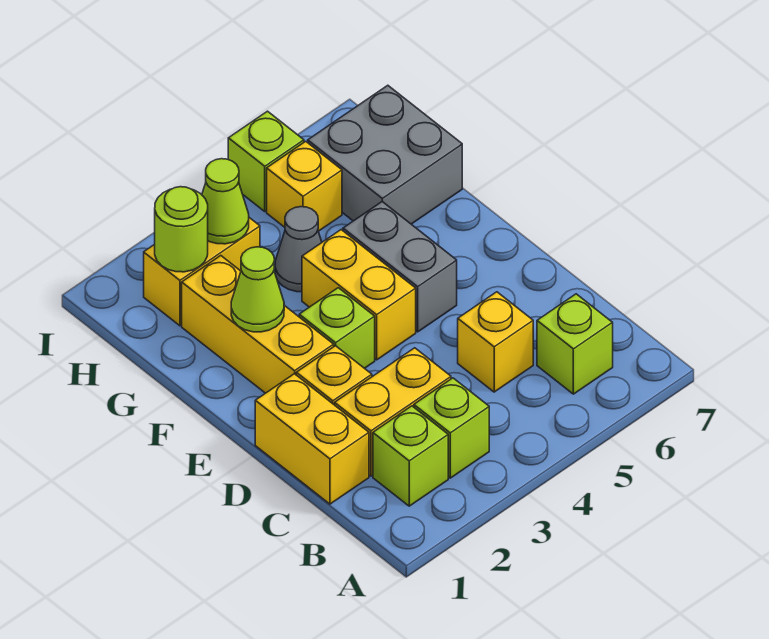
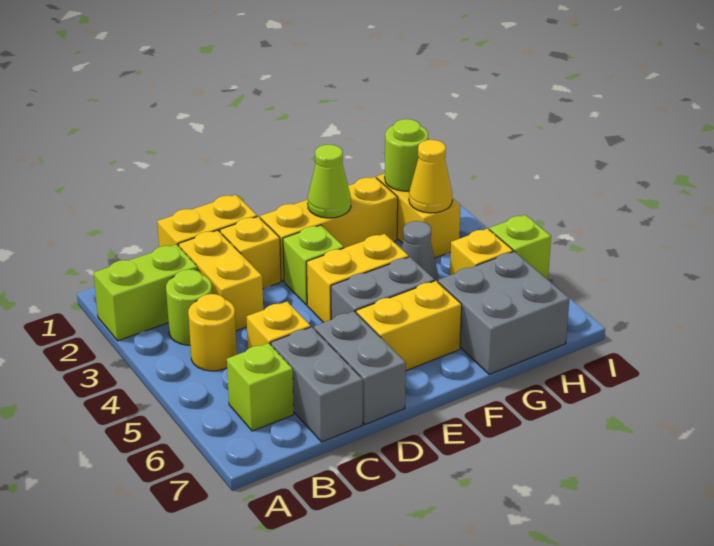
lime 1x1 brick [373,406,448,506] -> lime 1x2 brick [94,244,198,341]
lime 1x1 brick [414,378,489,478] -> lime 1x1 round brick [166,269,212,345]
none -> yellow 1x1 round brick [188,294,237,371]
none -> grey 1x2 brick [271,327,363,442]
none -> grey 1x2 brick [314,311,406,424]
none -> yellow 1x2 brick [356,281,462,371]
lime 1x1 cone [202,159,249,244] -> yellow 1x1 cone [409,140,452,213]

